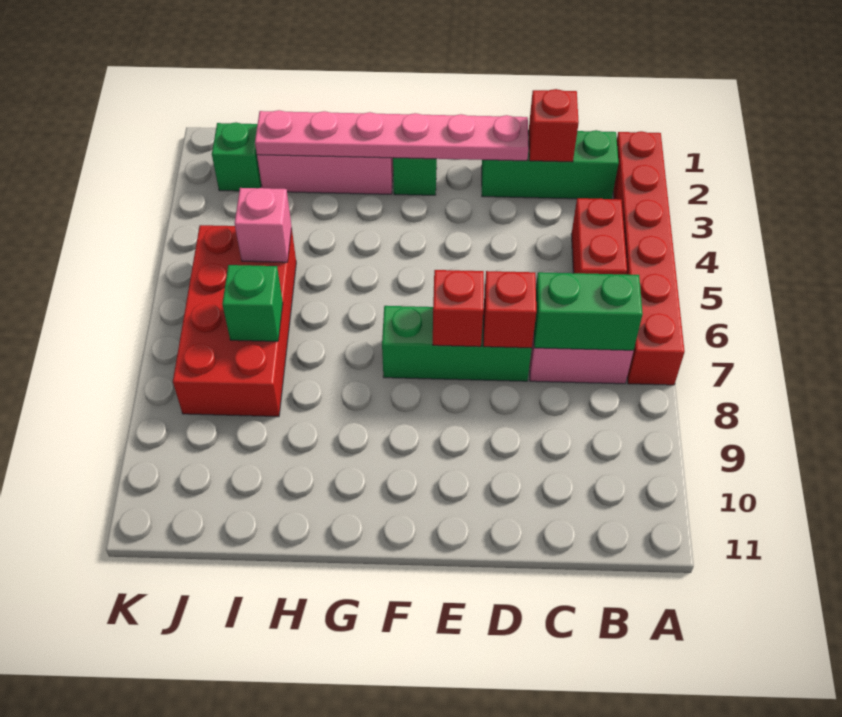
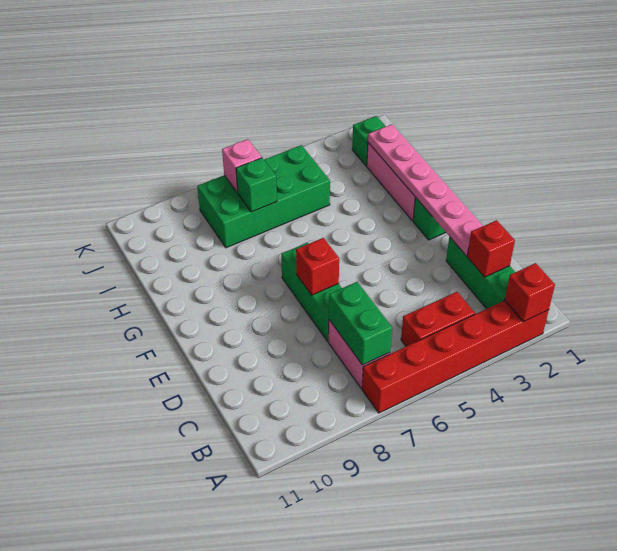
red 1x1 brick [483,271,536,348] -> red 1x1 brick moved to [505,263,555,322]
red 2x4 brick [173,225,296,417] -> green 2x4 brick [197,145,330,248]
pink 1x1 brick [235,188,292,262] -> pink 1x1 brick moved to [222,139,262,193]

